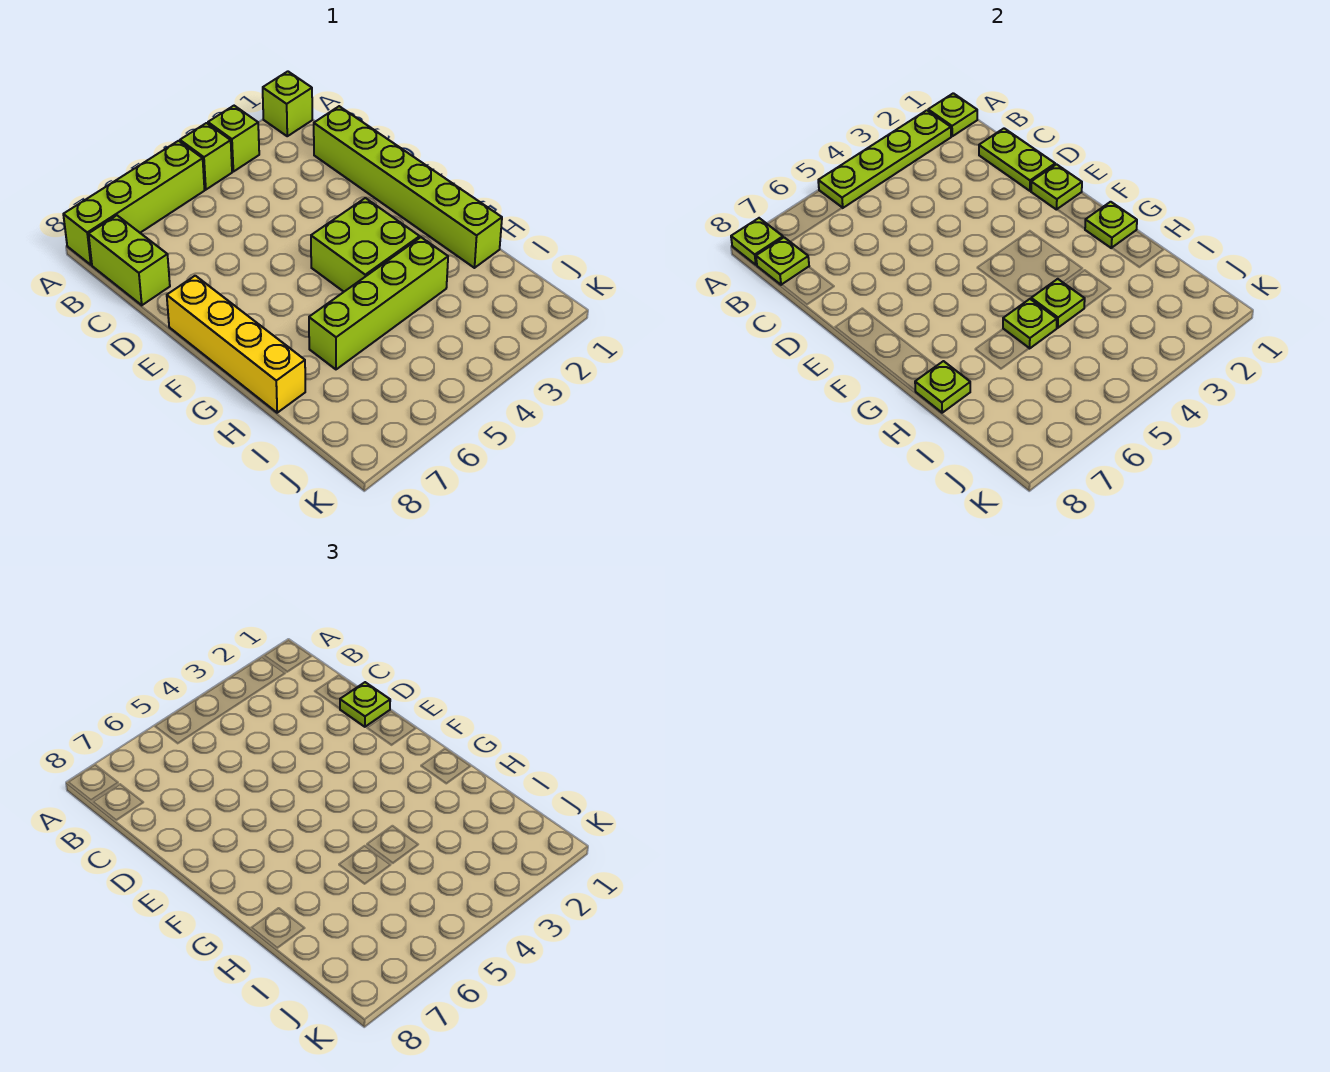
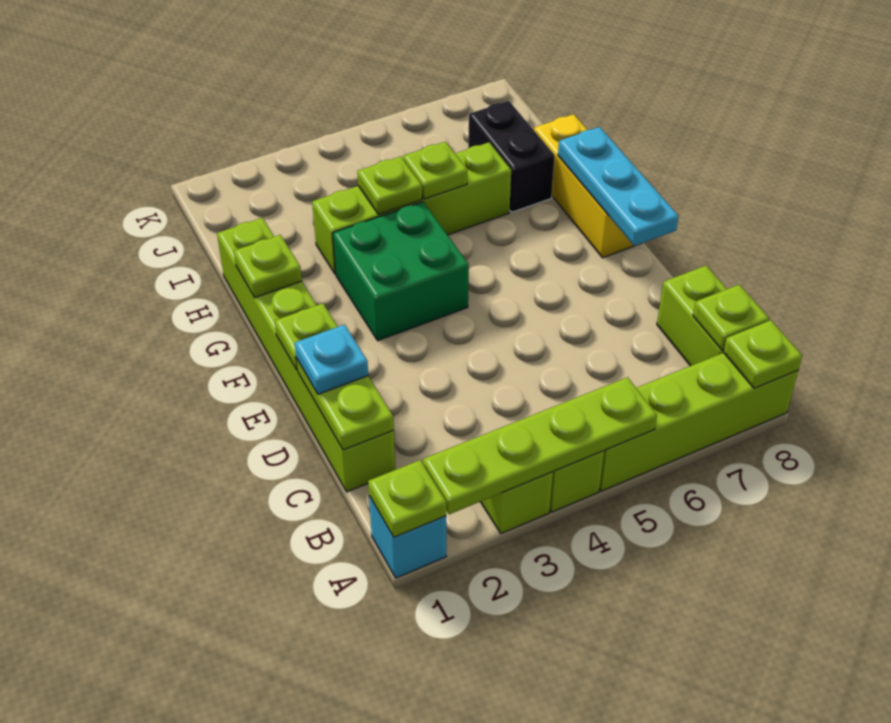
lime 1x1 brick [263,71,312,136] -> cyan 1x1 brick [369,496,446,578]
lime 1x1 plate [340,682,390,727] -> cyan 1x1 plate [295,325,368,394]
yellow 1x4 brick [167,276,305,413] -> yellow 1x3 brick [534,114,634,258]
none -> cyan 1x3 plate [558,127,679,246]
lime 2x2 brick [311,198,420,292] -> green 2x2 brick [333,202,469,341]
none -> black 1x2 brick [468,101,555,212]
lime 1x1 plate [915,361,970,413] -> none

